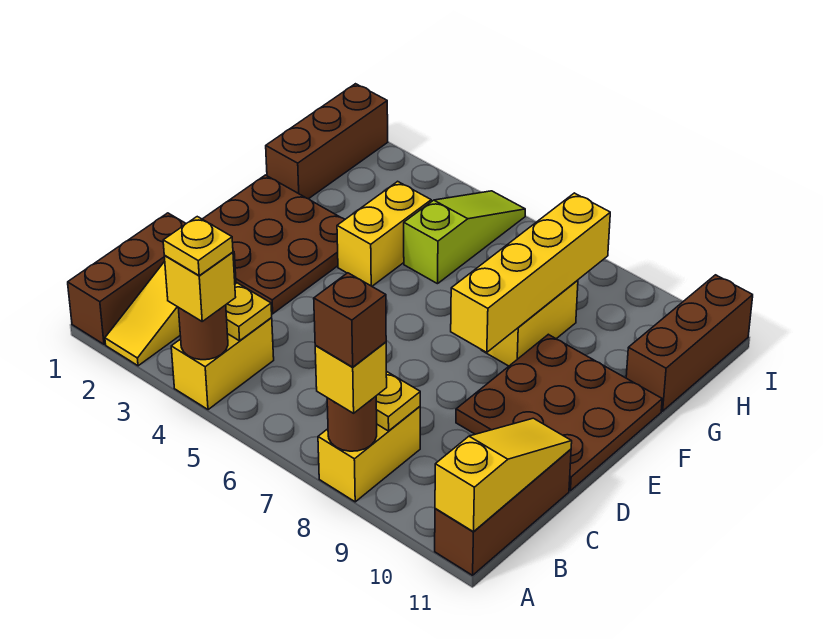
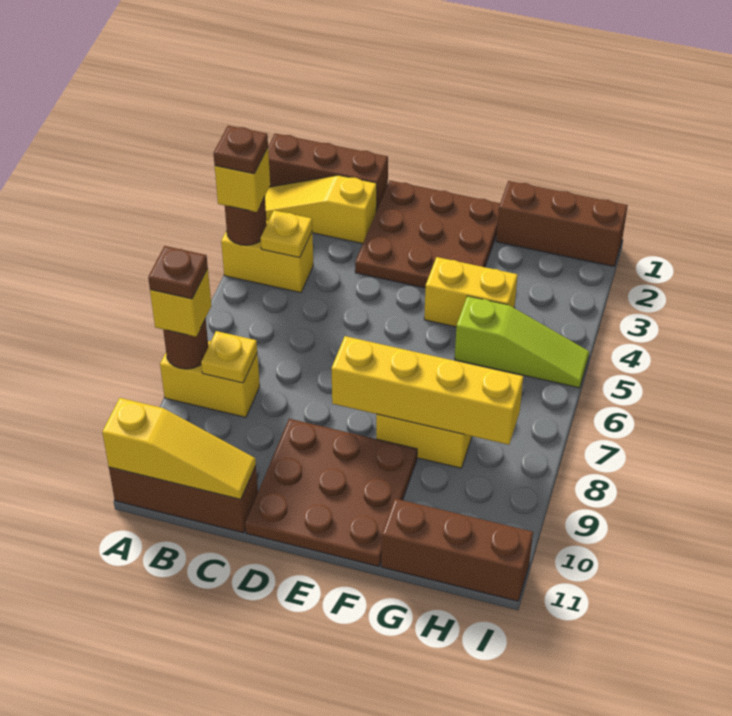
yellow 1x1 plate [163,217,233,275] -> brown 1x1 plate [213,126,268,174]
brown 1x1 brick [314,273,386,367] -> brown 1x1 plate [148,246,208,299]

